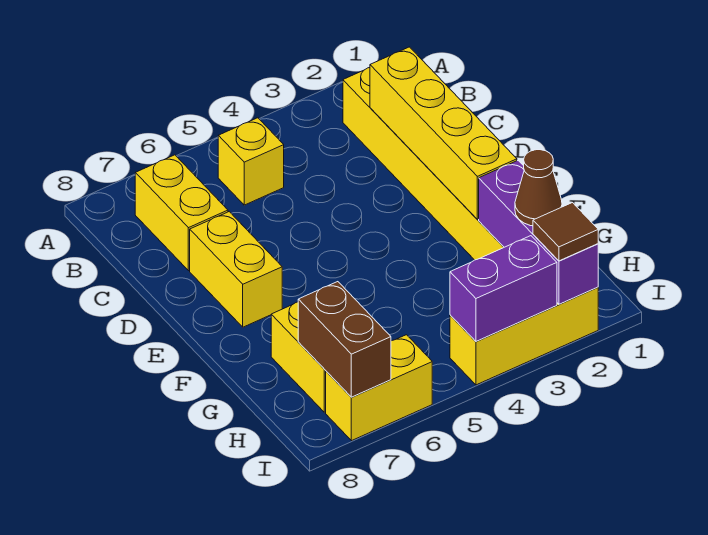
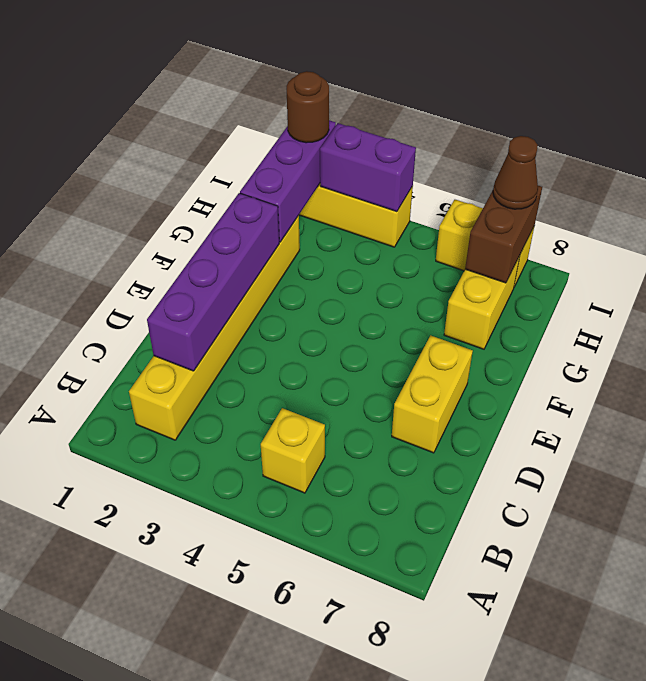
yellow 1x2 brick [135,155,228,271] -> none
yellow 1x4 brick [370,47,517,219] -> purple 1x4 brick [147,193,279,371]
brown 1x1 cone [515,150,562,226] -> brown 1x1 cone moved to [493,136,538,209]
brown 1x1 tile [533,203,598,261] -> brown 1x1 round brick [287,71,329,143]

